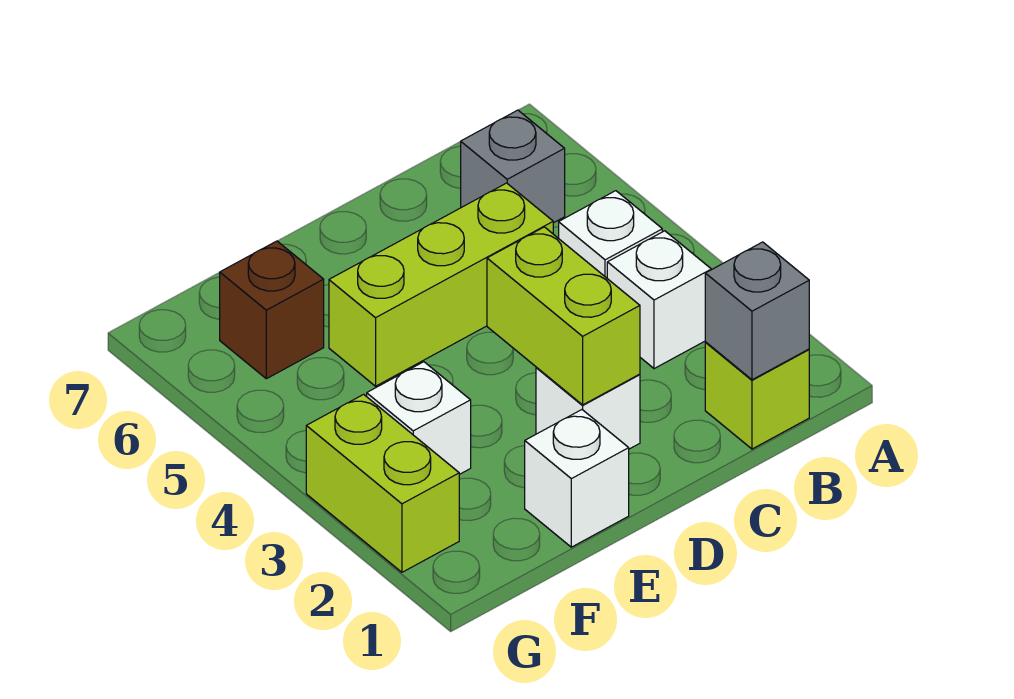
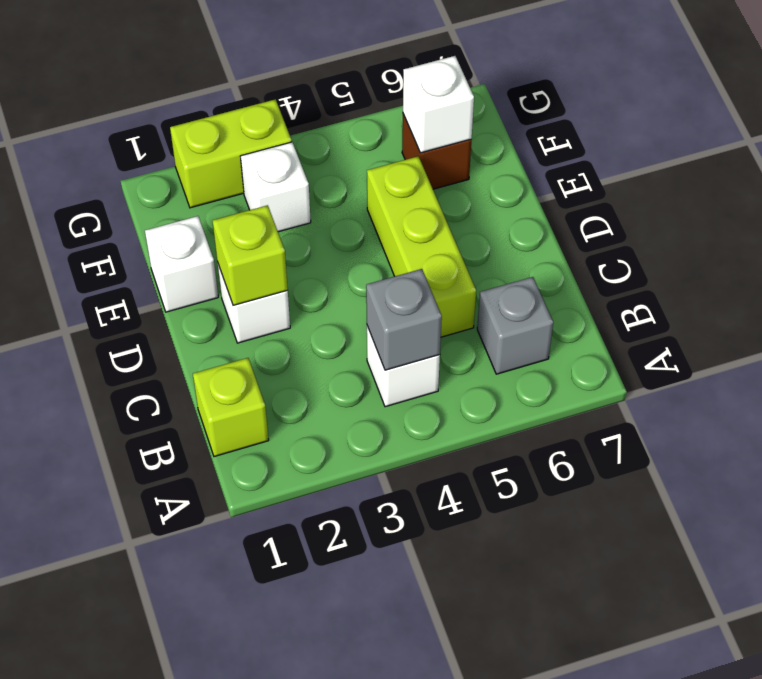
grey 1x1 brick [705,242,809,380] -> grey 1x1 brick moved to [366,269,442,370]
white 1x1 brick [607,231,711,369] -> white 1x1 brick moved to [403,56,474,153]
lime 1x2 brick [487,227,640,405] -> lime 1x1 brick [213,205,288,305]

